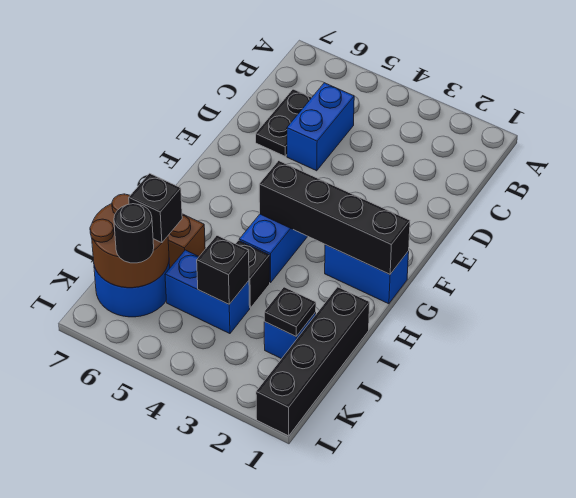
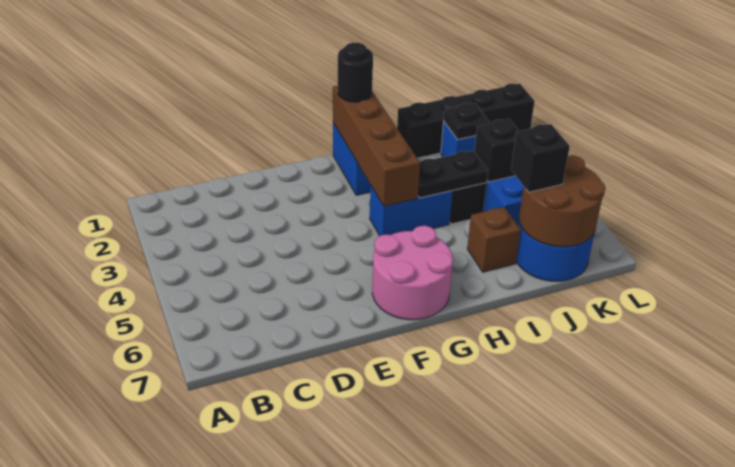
blue 1x2 brick [287,83,354,171] -> none
black 1x2 plate [256,89,312,156] -> black 1x2 plate moved to [418,150,488,198]
none -> pink 2x2 round brick [372,226,453,320]
black 1x4 brick [259,161,410,274] -> brown 1x4 brick [333,86,420,206]
black 1x1 round brick [114,204,154,263] -> black 1x1 round brick moved to [338,42,373,102]

